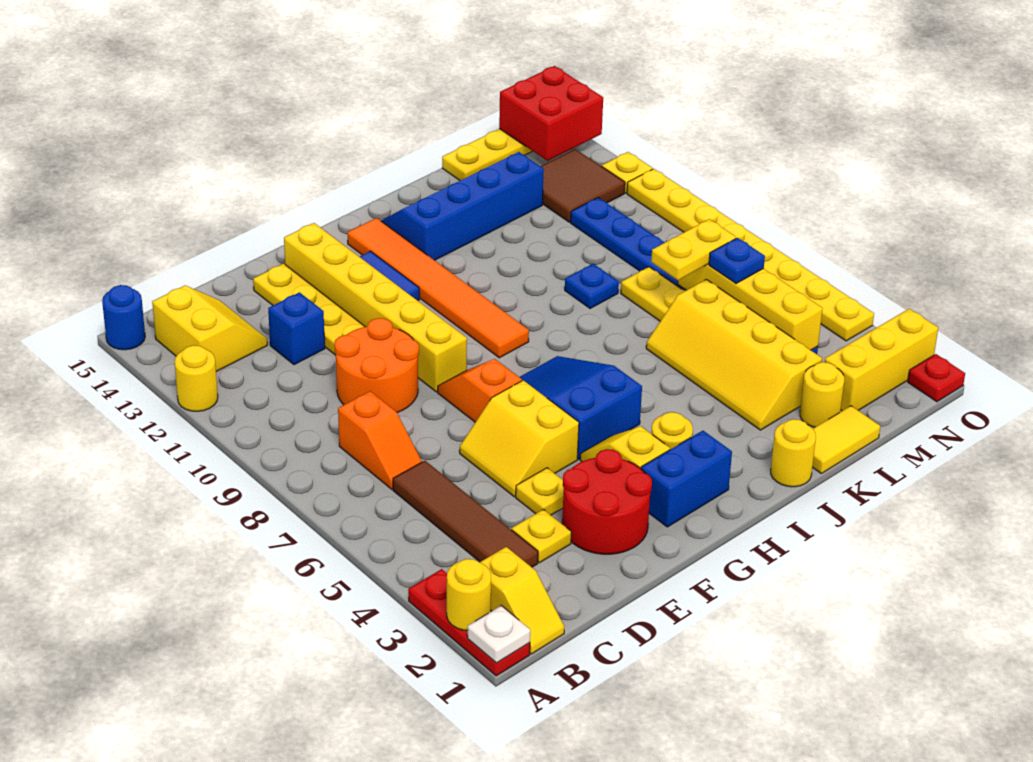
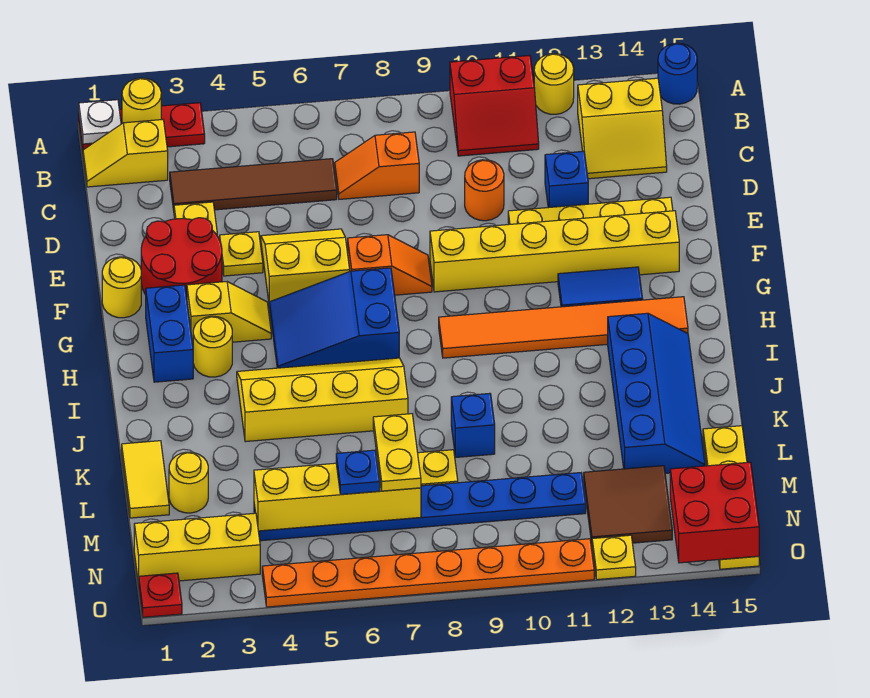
none -> red 2x2 slope [450,55,539,156]
orange 2x2 round brick [334,318,419,413] -> orange 1x1 round brick [465,160,504,221]
blue 2x3 slope [520,356,642,459] -> blue 2x3 slope turned to [269,268,399,368]
yellow 1x1 round brick [771,419,816,487] -> yellow 1x1 round brick moved to [102,257,141,318]
yellow 2x4 slope [646,279,822,430] -> yellow 2x4 slope moved to [237,358,408,442]
blue 1x1 plate [565,264,619,309] -> blue 1x1 brick [451,393,495,457]
yellow 1x3 brick [825,309,938,411] -> yellow 1x3 brick turned to [134,513,260,584]
yellow 1x8 plate [627,169,874,341] -> orange 1x8 plate [262,539,594,607]

